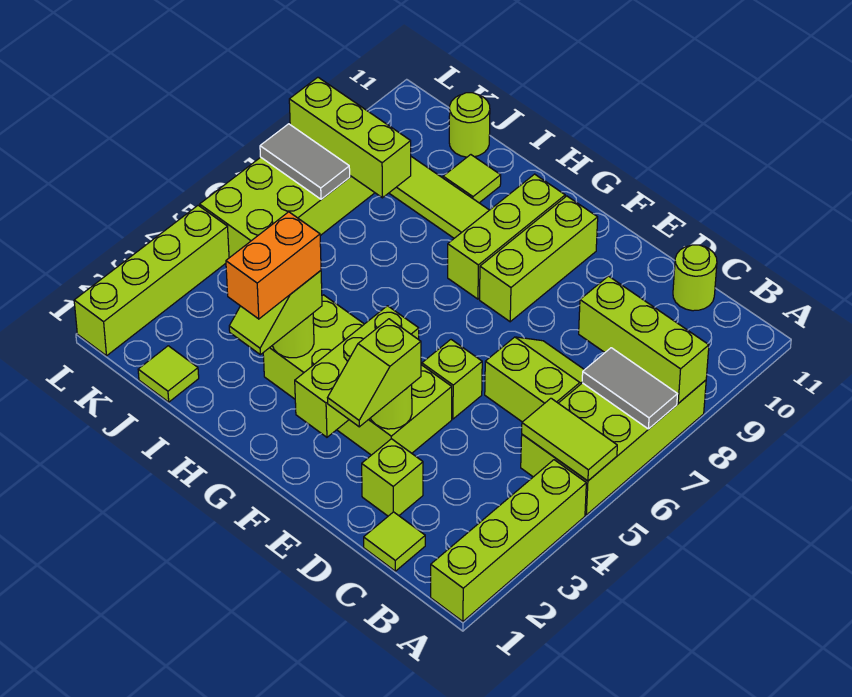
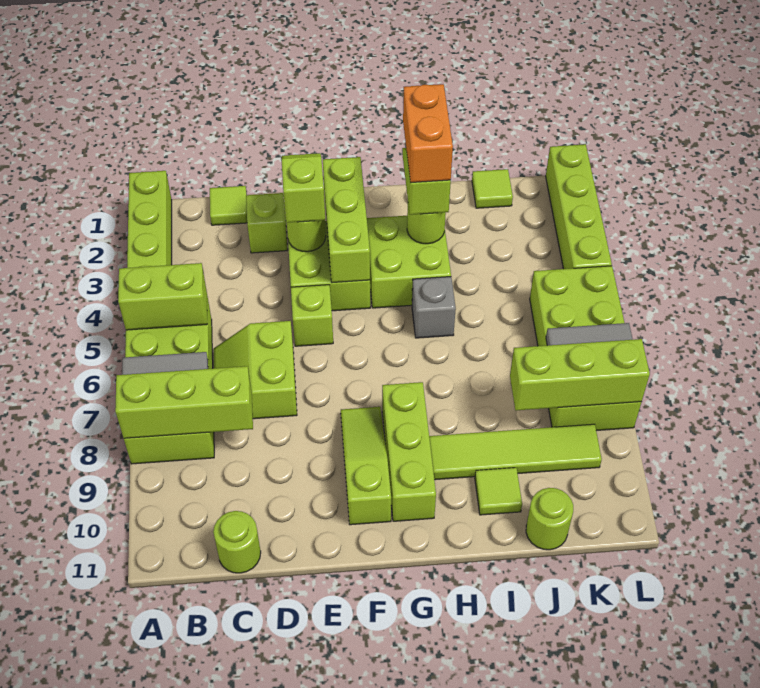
lime 1x2 tile [522,398,617,481] -> lime 1x2 brick [118,263,207,330]
lime 2x2 slope [485,337,584,422] -> lime 2x2 slope turned to [213,321,297,419]
lime 1x3 brick [480,196,598,322] -> lime 1x3 slope [341,407,391,525]
none -> grey 1x1 brick [412,277,456,338]

